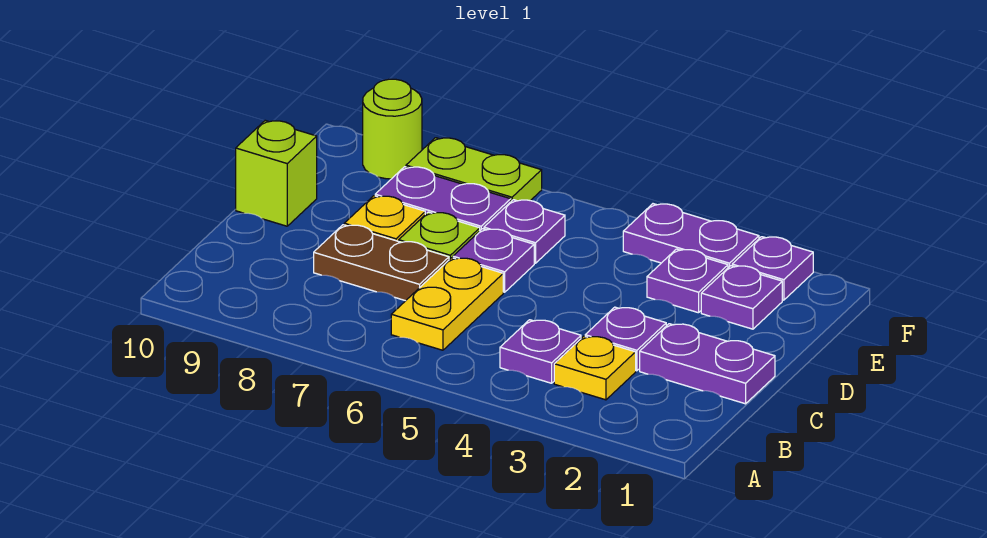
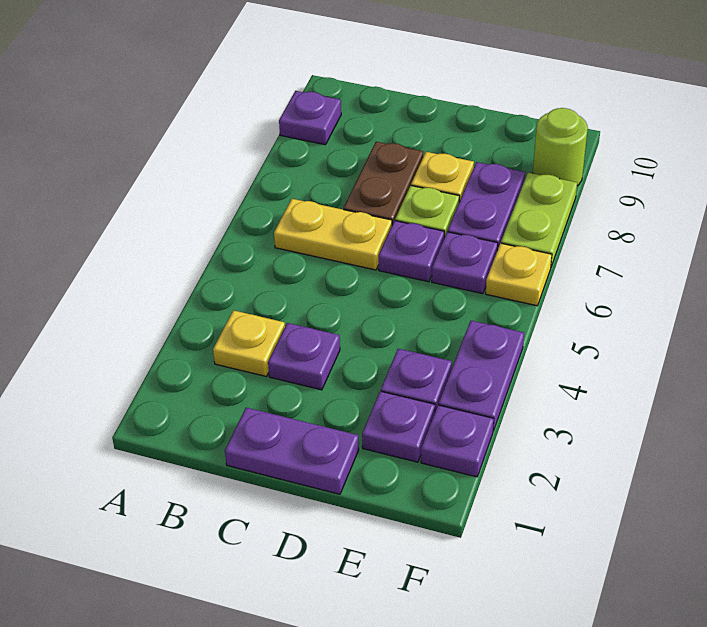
purple 1x1 plate [500,320,581,383] -> purple 1x1 plate moved to [279,91,341,145]
purple 1x2 plate [640,324,775,404] -> purple 1x2 plate turned to [225,408,359,494]
lime 1x1 brick [236,120,317,226] -> none
none -> yellow 1x1 plate [486,243,552,306]

